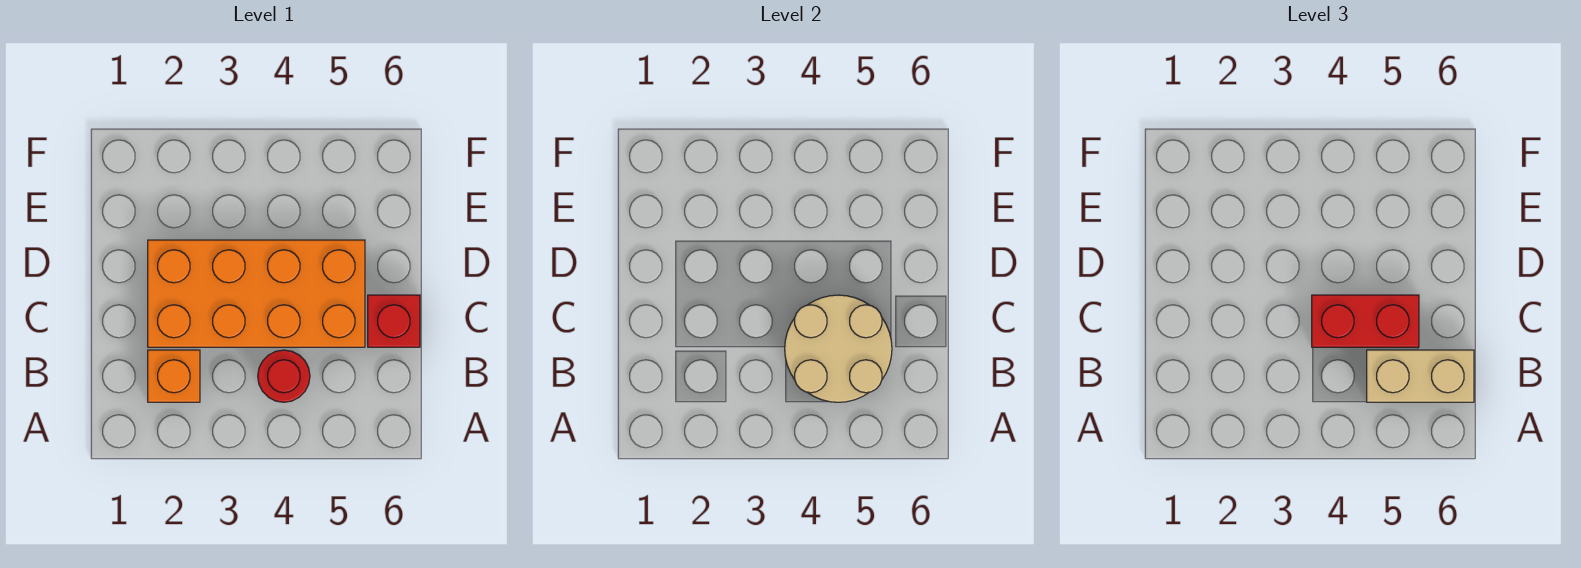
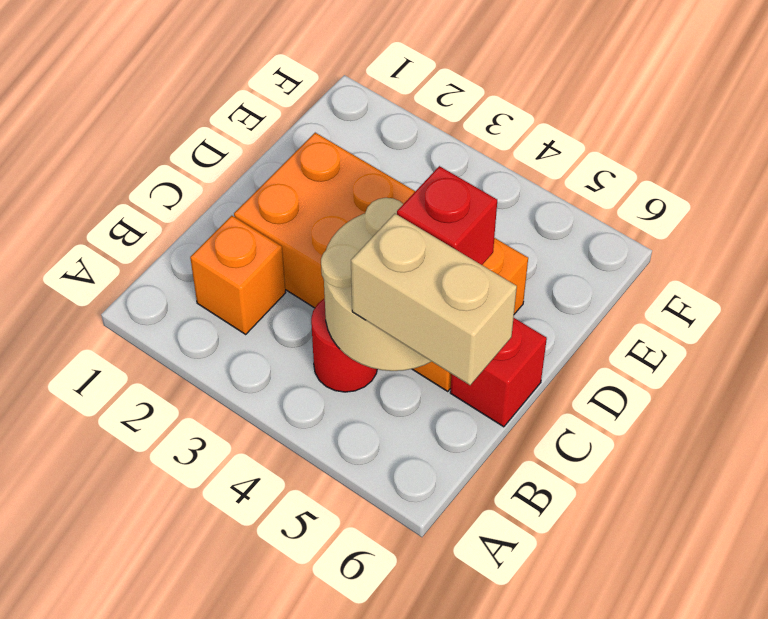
red 1x2 brick [1312,295,1419,347] -> red 1x1 brick [397,166,497,265]

